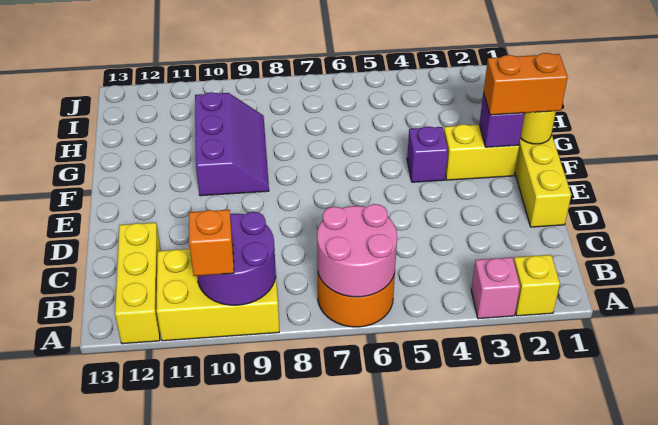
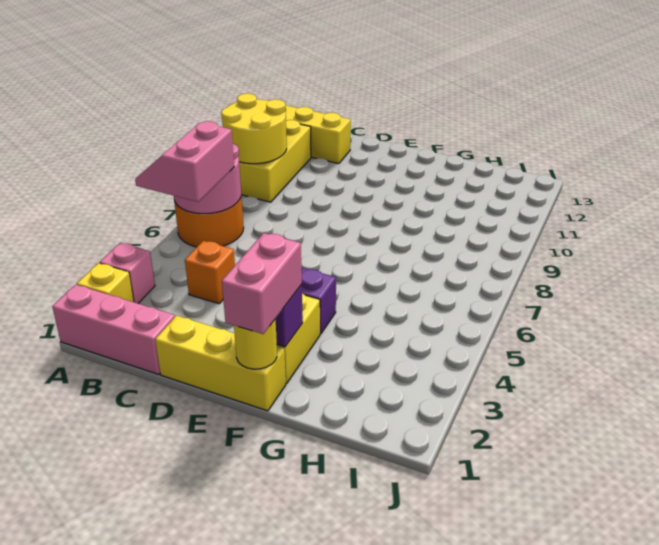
none -> pink 1x3 brick [52,285,175,375]
none -> pink 2x2 slope [135,121,234,202]
purple 2x2 round brick [197,212,276,305] -> yellow 2x2 round brick [221,93,287,164]
orange 1x1 brick [189,210,234,276] -> orange 1x1 brick moved to [185,241,235,304]
orange 1x2 brick [484,53,568,115] -> pink 1x2 brick [222,233,302,334]
purple 2x3 slope [195,92,269,196] -> none

